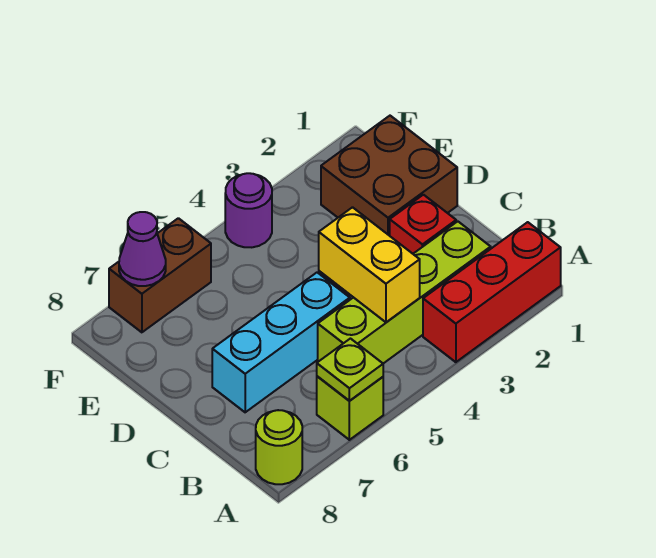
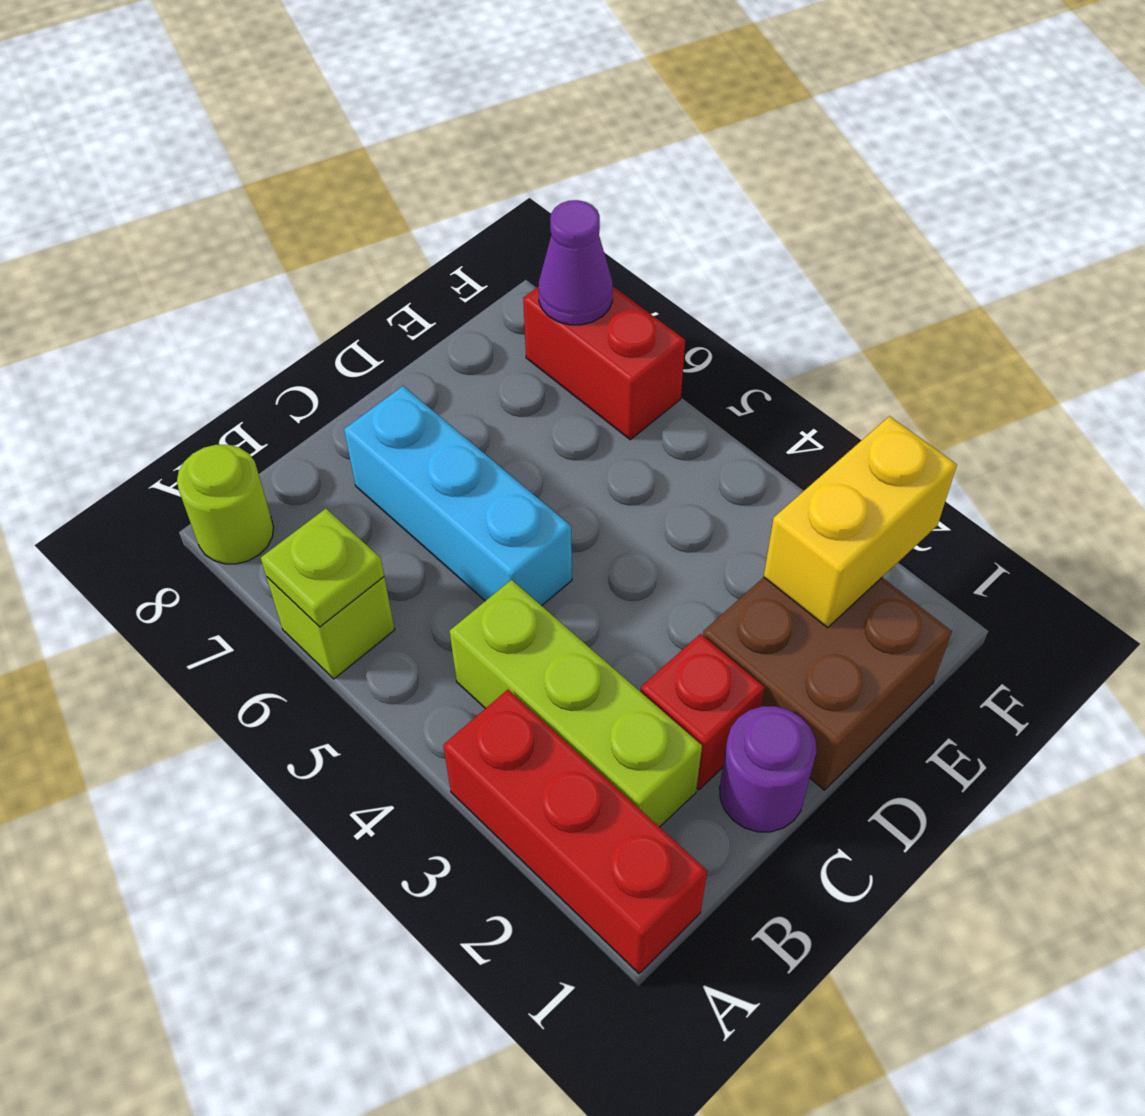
lime 1x4 brick [318,221,491,363] -> lime 1x3 brick [450,580,702,827]
yellow 1x2 brick [319,207,420,322] -> yellow 1x2 brick moved to [764,416,957,628]
purple 1x1 round brick [225,173,272,247] -> purple 1x1 round brick moved to [720,706,817,832]
brown 1x2 brick [109,218,211,332] -> red 1x2 brick [523,286,685,440]

